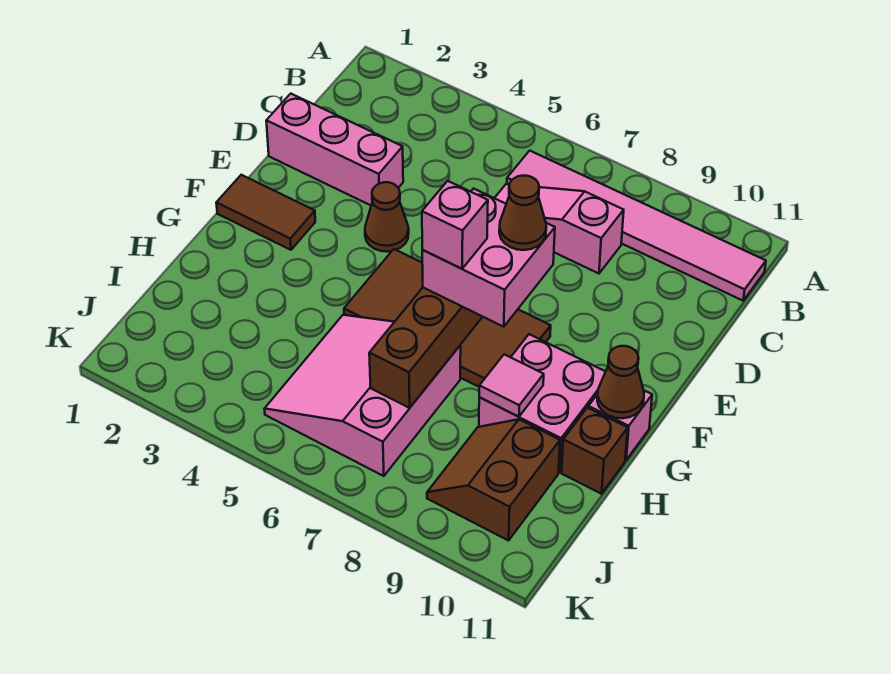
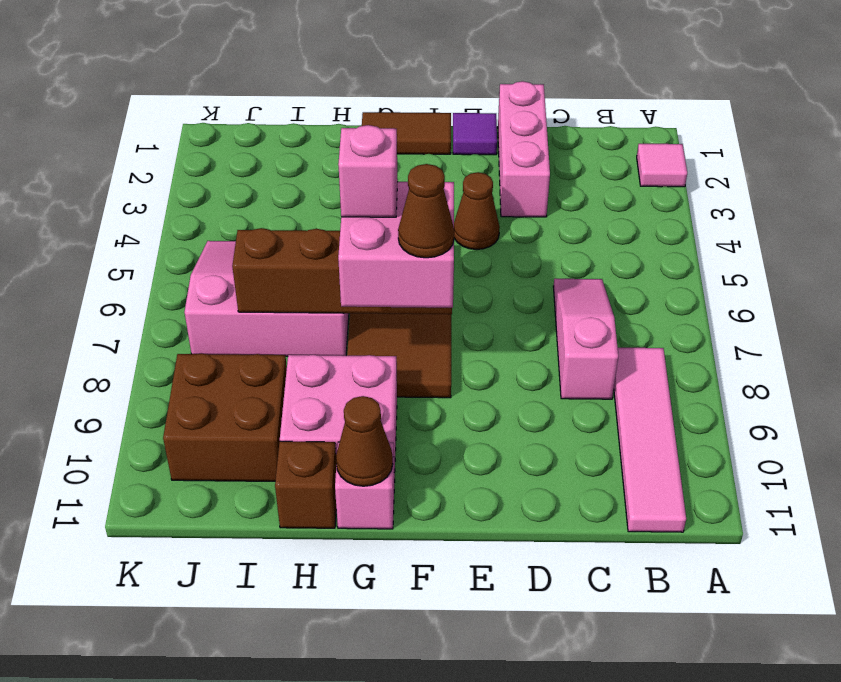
pink 1x6 tile [507,151,766,301] -> pink 1x4 tile [614,348,686,532]
none -> purple 1x1 tile [453,113,497,155]
brown 1x2 tile [216,175,315,250] -> brown 1x2 tile turned to [362,112,451,154]
pink 1x1 tile [479,354,544,417] -> pink 1x1 tile moved to [637,144,687,187]
brown 2x2 slope [427,419,560,541] -> brown 2x2 brick [163,353,287,481]

